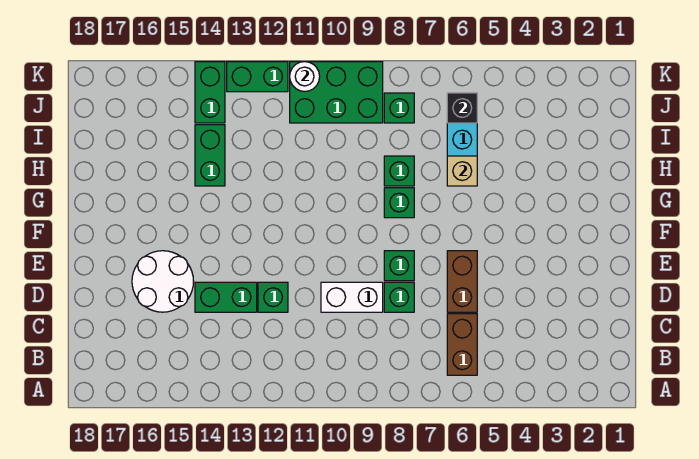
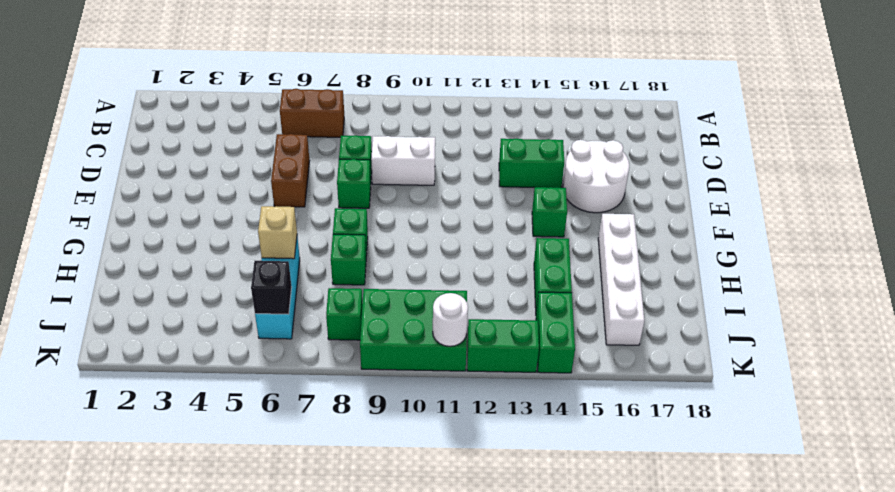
brown 1x2 brick [447,314,477,375] -> brown 1x2 brick turned to [280,89,344,137]
green 1x1 brick [258,282,288,312] -> green 1x1 brick moved to [532,187,567,237]
none -> white 1x4 brick [598,214,644,345]

